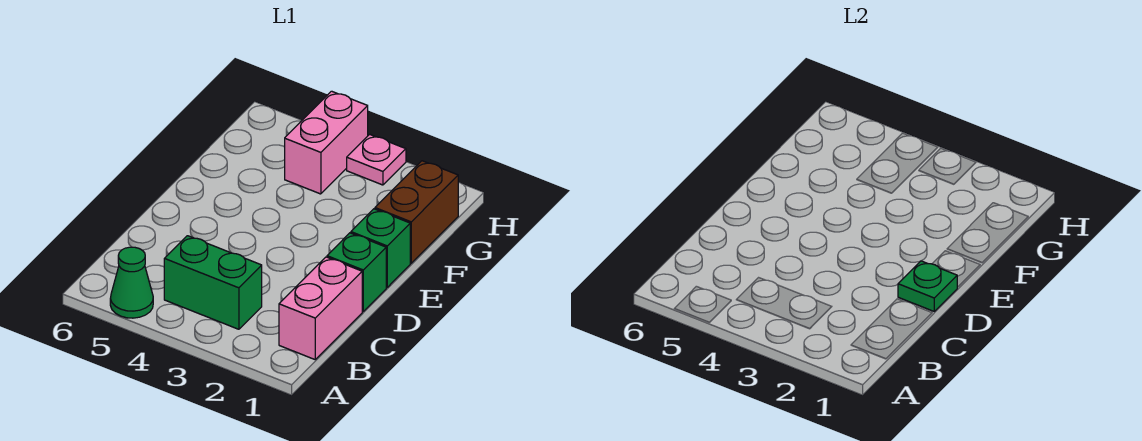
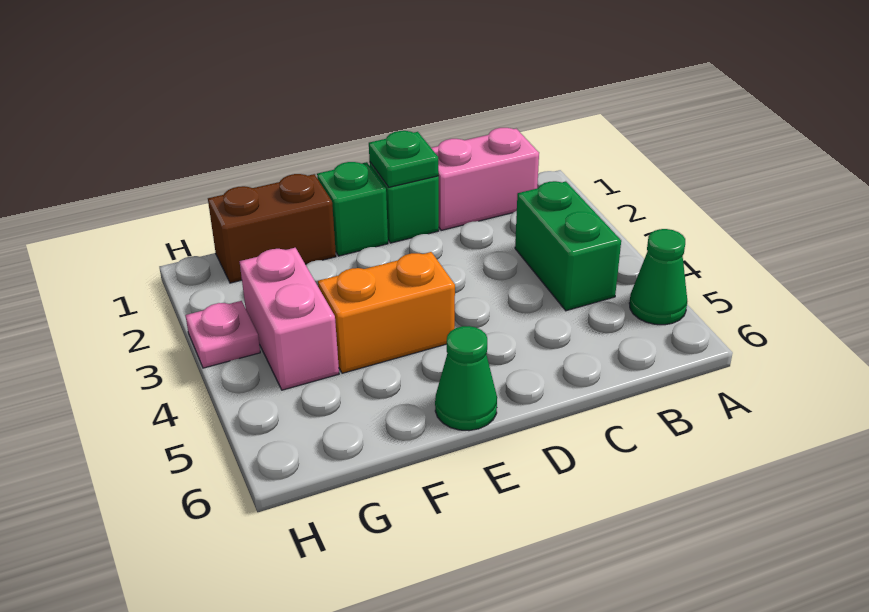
none -> orange 1x2 brick [318,252,455,373]
none -> green 1x1 cone [435,326,497,431]
pink 1x2 brick [285,91,368,194] -> pink 1x2 brick turned to [239,248,339,390]

